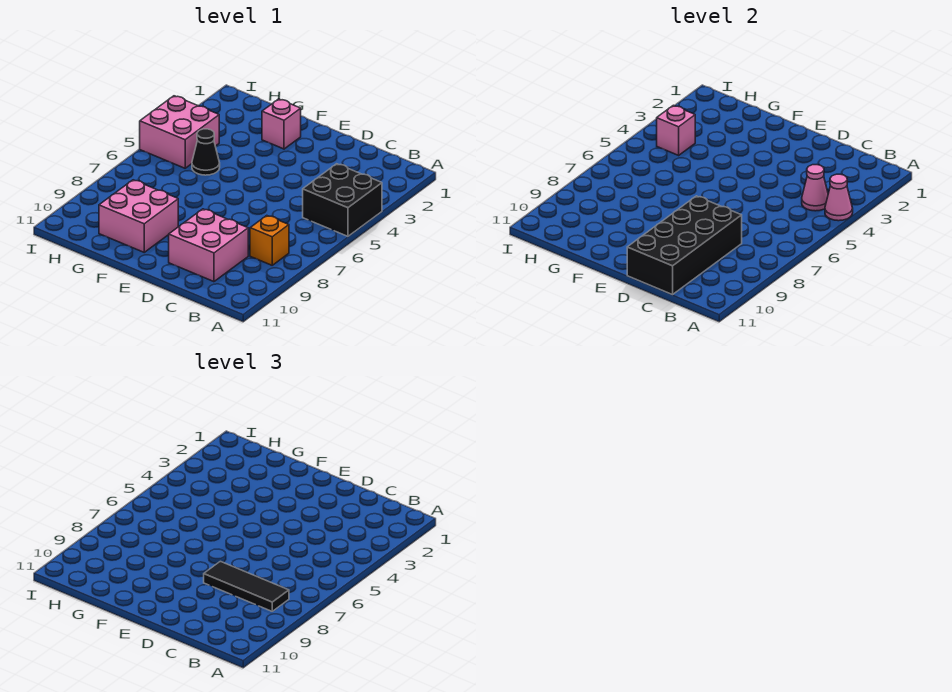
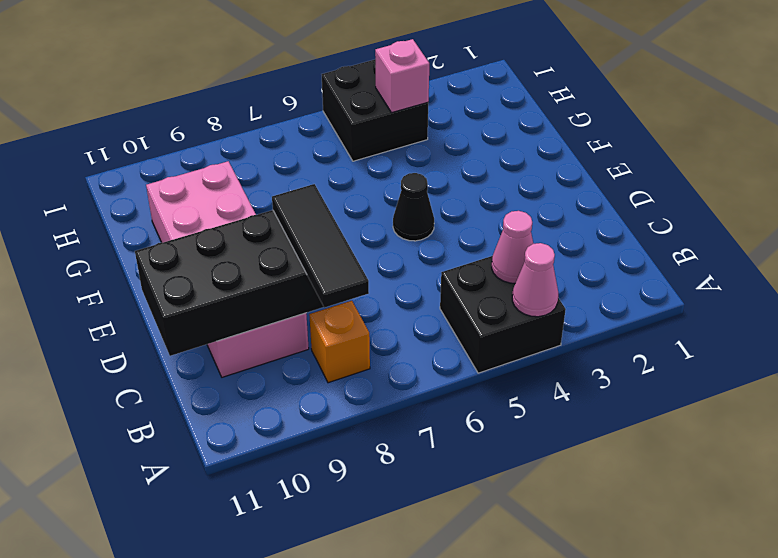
pink 1x1 brick [262,99,301,149] -> none
black 1x1 cone [192,129,220,175] -> black 1x1 cone moved to [393,173,434,241]
pink 2x2 brick [140,96,219,168] -> black 2x2 brick [322,59,428,161]

